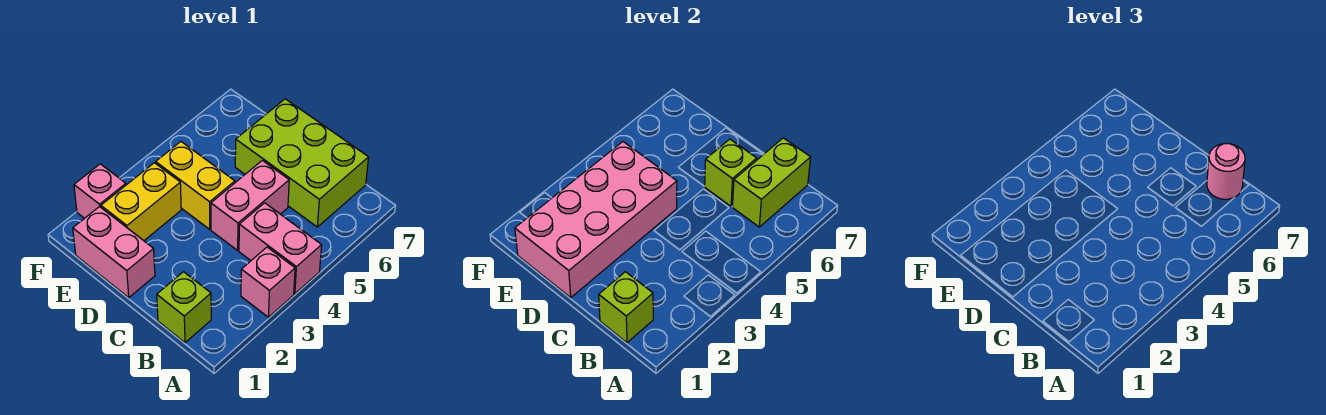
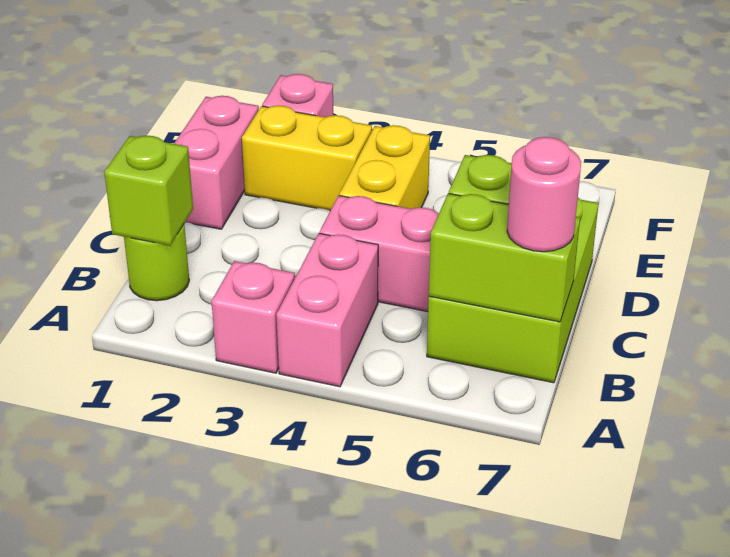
lime 1x1 brick [157,272,211,343] -> lime 1x1 round brick [124,225,189,301]
pink 2x4 brick [515,142,677,298] -> none

